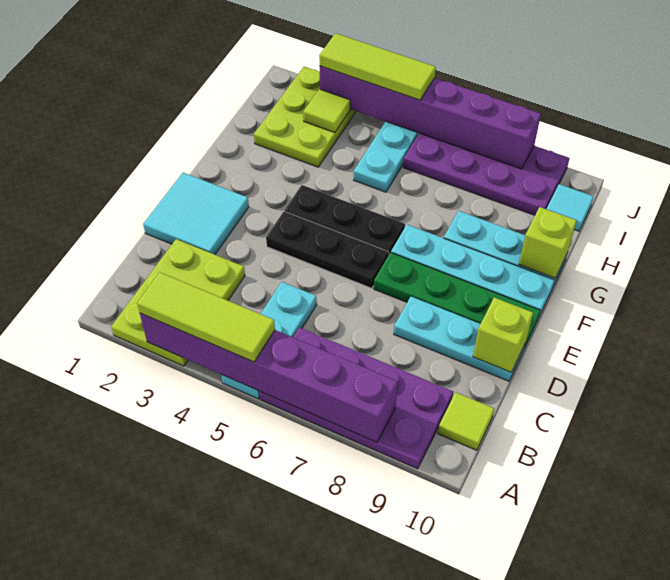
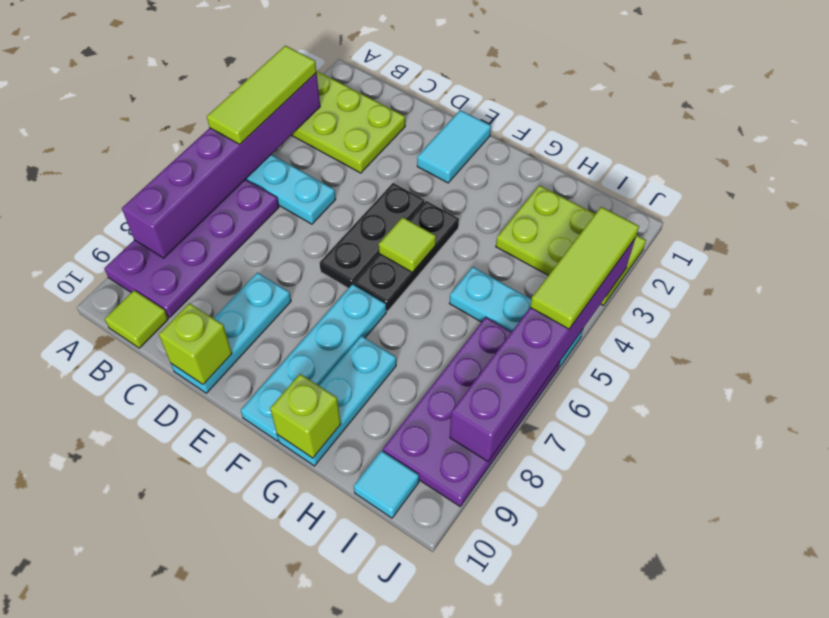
cyan 2x2 tile [143,173,249,255] -> cyan 1x2 tile [417,110,491,183]
green 1x4 plate [374,252,540,348] -> none
lime 1x1 tile [303,89,350,133] -> lime 1x1 tile moved to [379,217,436,272]

